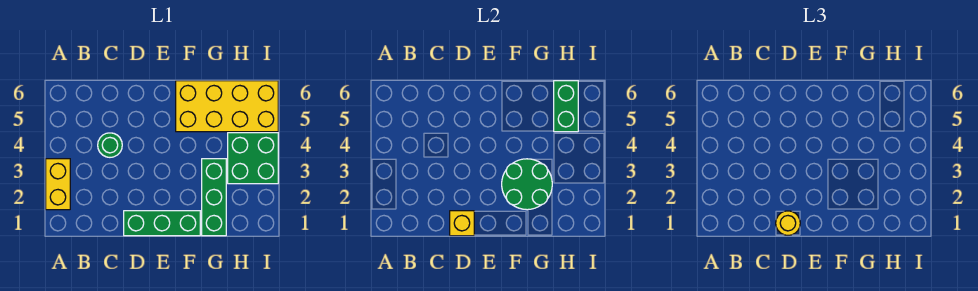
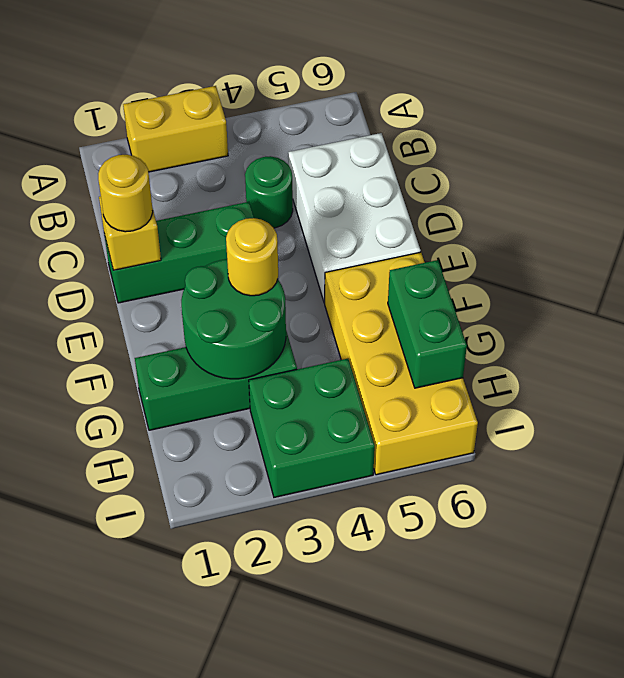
none -> white 2x3 brick [288,133,421,303]
green 1x3 brick [124,211,200,236] -> green 1x3 brick turned to [104,202,254,303]
none -> yellow 1x1 round brick [226,218,278,296]
green 1x2 brick [554,81,578,132] -> green 1x2 brick turned to [388,260,467,388]

